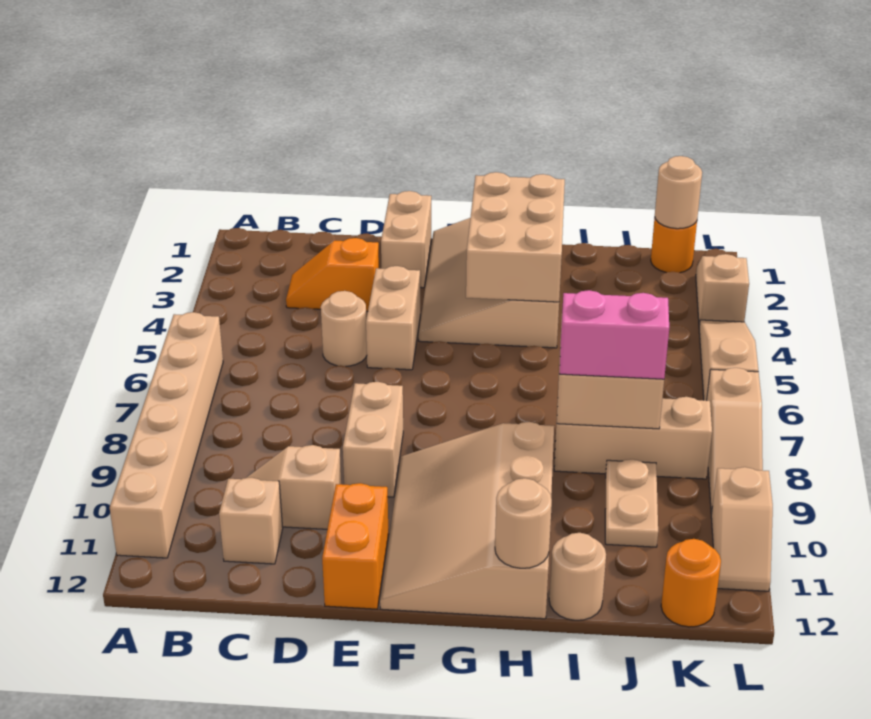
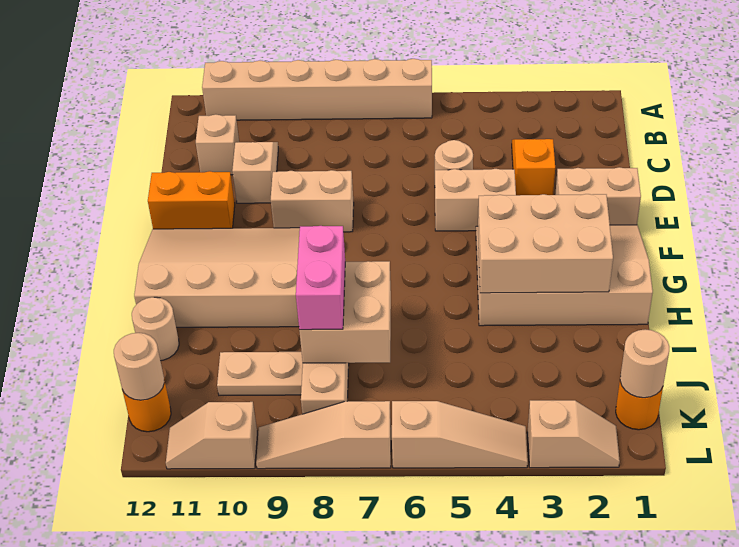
tan 1x1 round brick [495,478,552,568] -> tan 1x1 round brick moved to [114,333,164,400]

